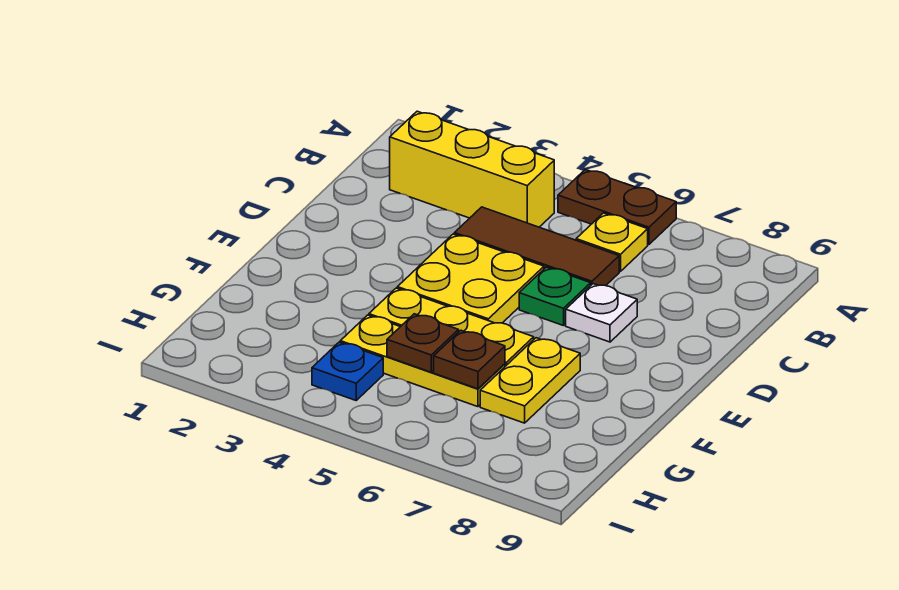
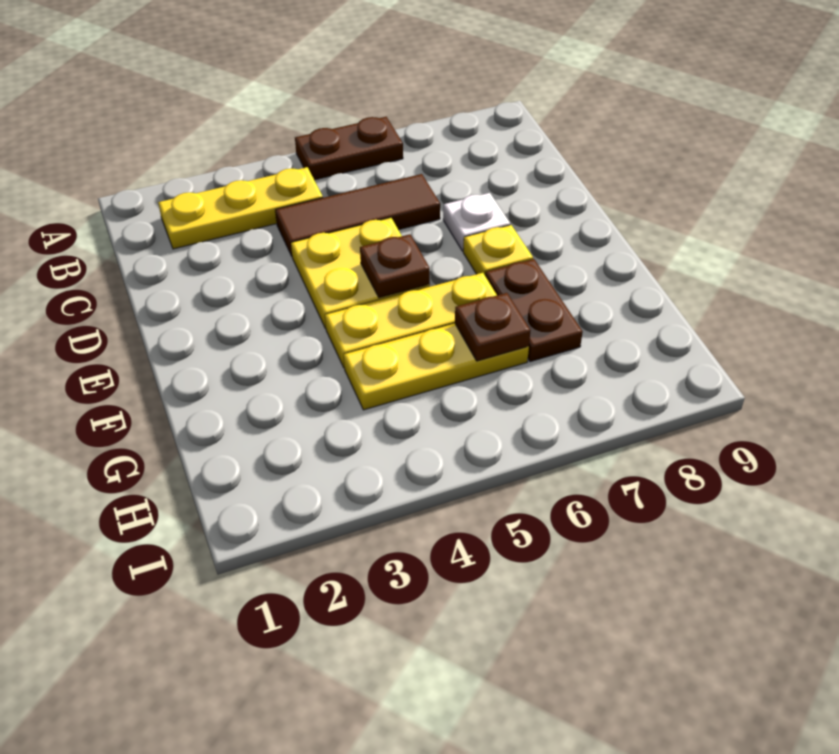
yellow 1x3 brick [390,111,554,227] -> yellow 1x3 plate [158,167,323,249]
yellow 1x1 plate [576,213,648,272] -> yellow 1x1 plate moved to [463,225,533,275]
green 1x1 plate [519,267,591,326] -> none
yellow 1x2 plate [480,338,580,423] -> brown 1x2 plate [485,259,583,362]
brown 1x1 plate [387,314,459,372] -> brown 1x1 plate moved to [360,234,430,298]
blue 1x1 plate [312,342,383,400] -> none

